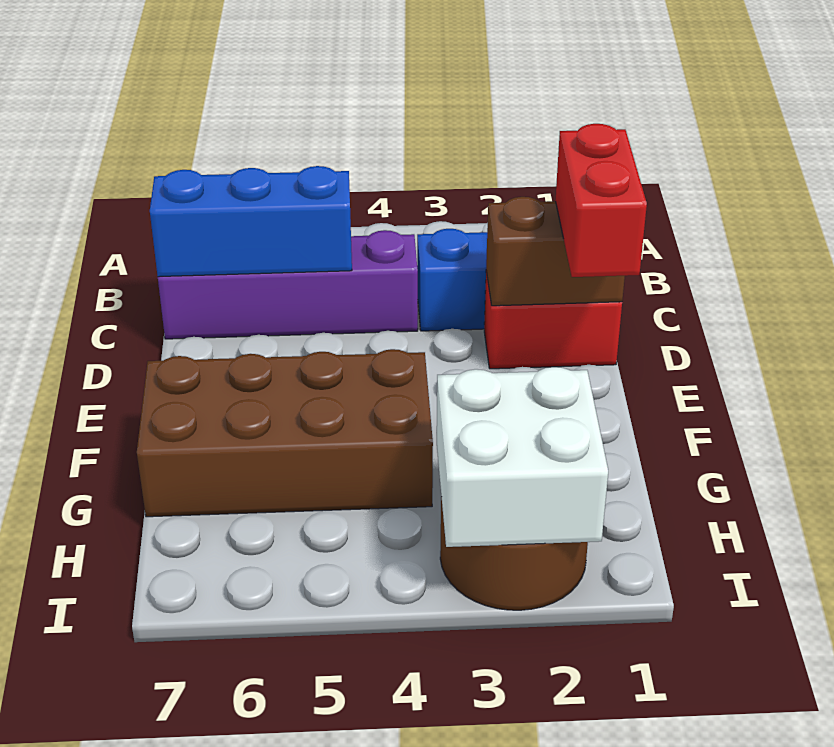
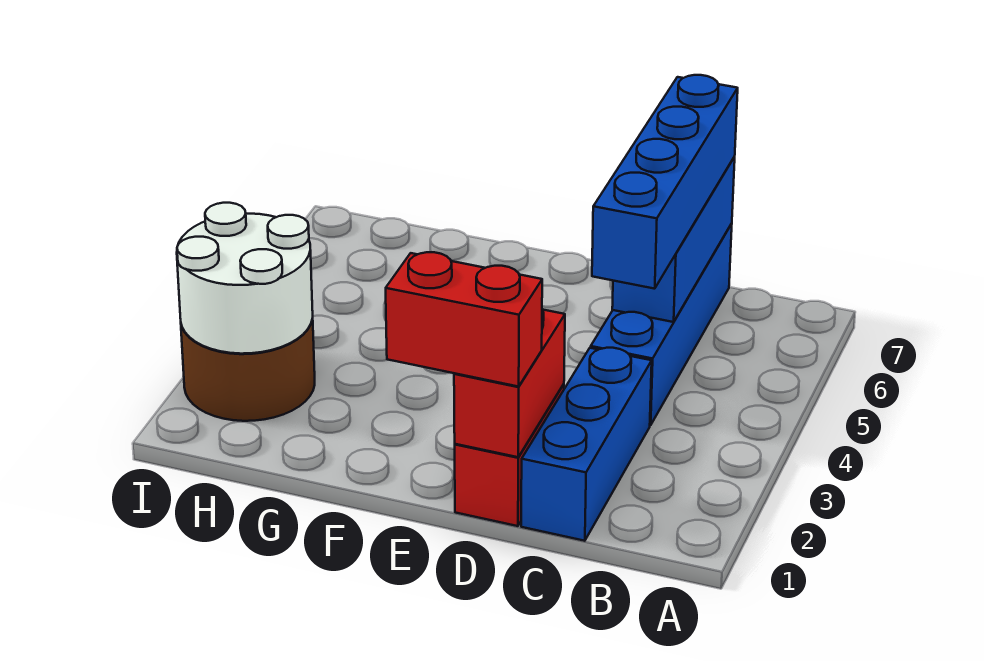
purple 1x4 brick [158,230,418,339] -> blue 1x4 brick [591,223,732,425]
none -> blue 1x4 brick [592,75,738,289]
brown 1x2 brick [486,197,625,306] -> red 1x2 brick [454,309,565,457]
brown 2x4 brick [137,349,433,517] -> none
white 2x2 brick [437,367,608,547] -> white 2x2 round brick [177,203,313,354]

